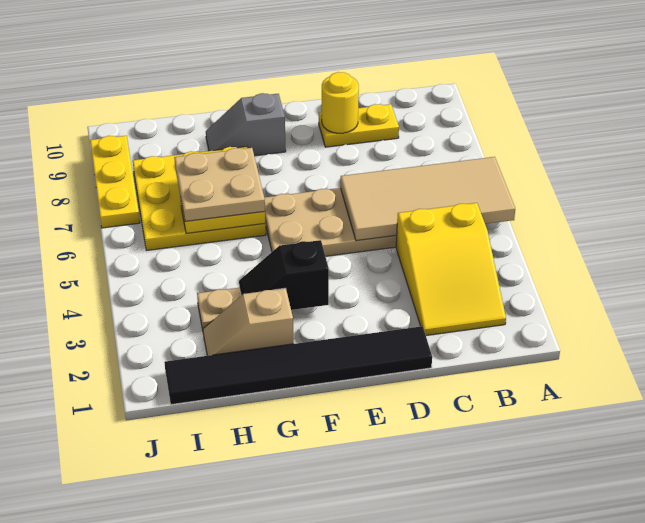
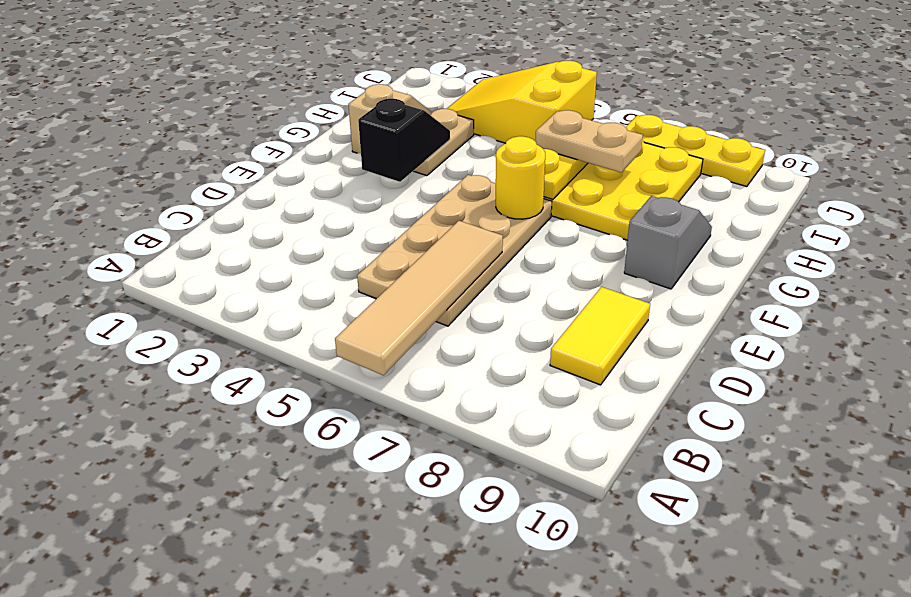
tan 2x4 tile [340,157,515,241] -> tan 1x4 tile [335,221,503,375]
yellow 2x3 slope [396,203,506,336] -> yellow 2x3 slope moved to [447,61,597,143]
yellow 1x2 plate [319,104,399,147] -> yellow 1x2 tile [550,287,650,385]
black 1x6 tile [164,326,432,405] -> none
yellow 1x1 round brick [322,72,359,133] -> yellow 1x1 round brick moved to [496,136,545,219]
tan 2x2 plate [174,148,265,221] -> tan 1x2 plate [535,110,643,173]

